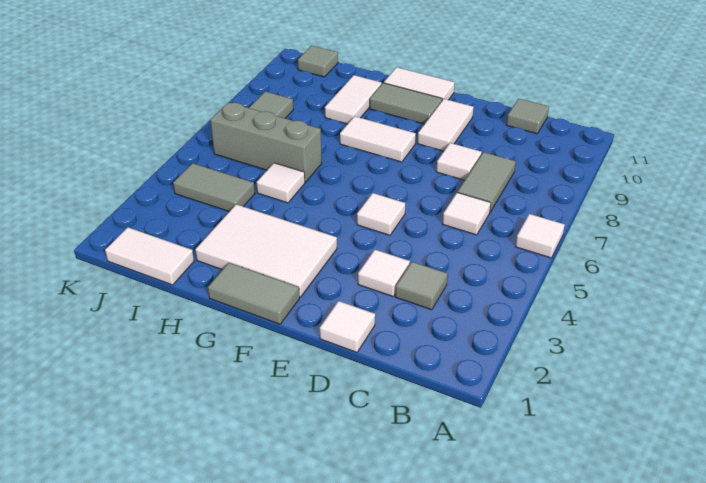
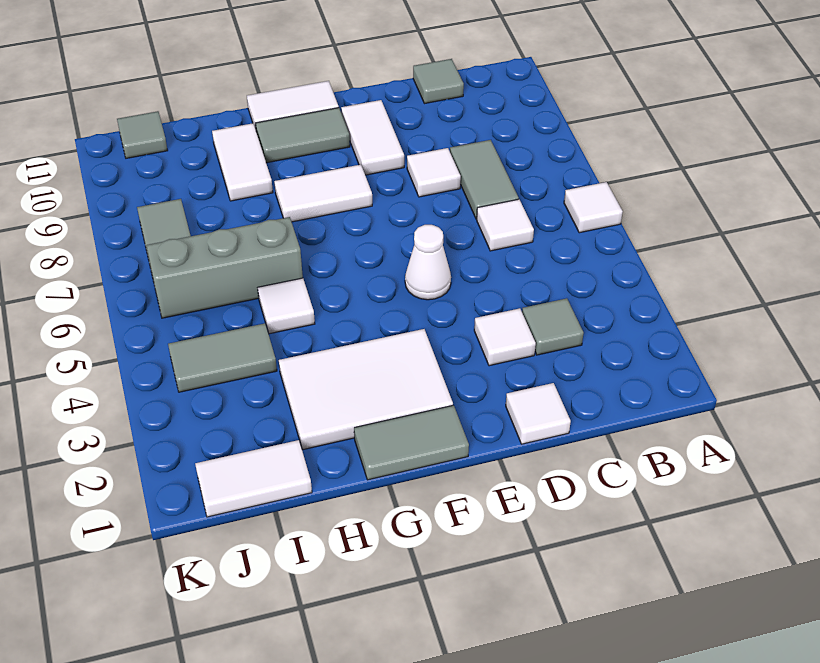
white 1x1 tile [357,193,405,235] -> white 1x1 cone [405,225,451,300]

